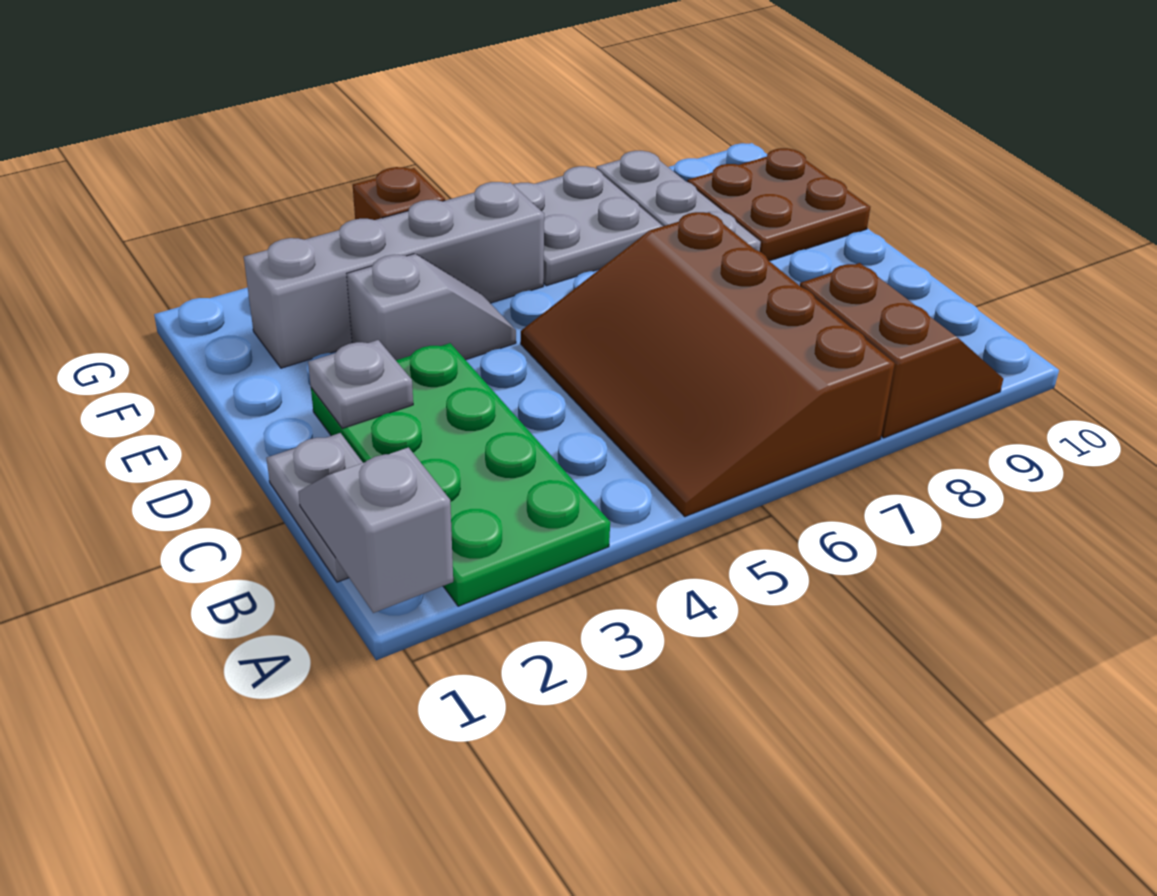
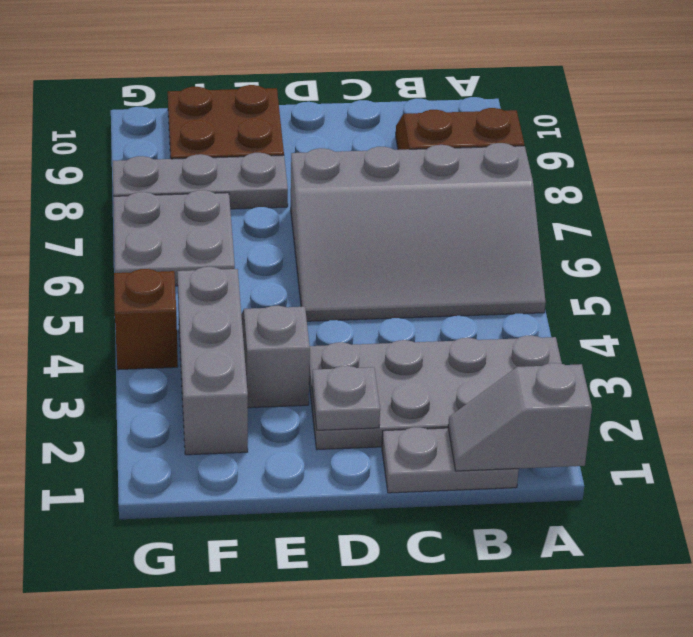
green 2x4 plate [311,343,610,606] -> grey 2x4 plate [309,335,562,450]
brown 3x4 slope [521,212,895,517] -> grey 3x4 slope [291,143,546,321]
grey 1x4 brick [244,182,544,368] -> grey 1x3 brick [177,267,248,455]

